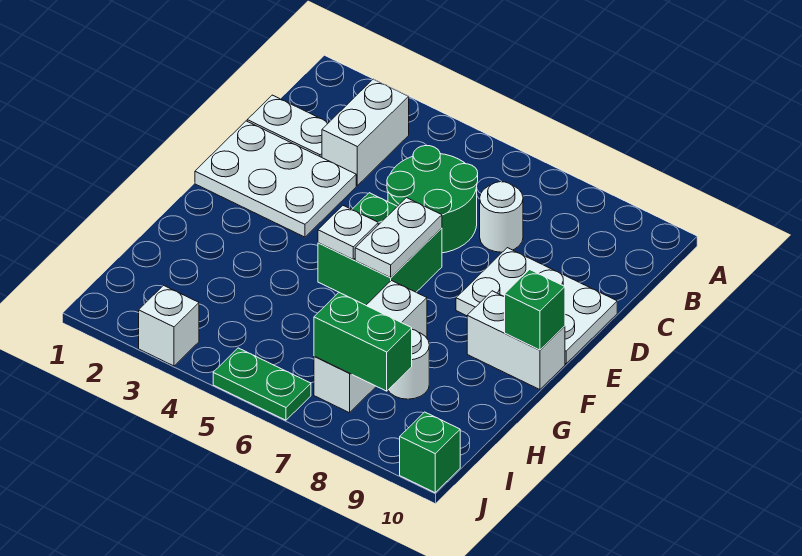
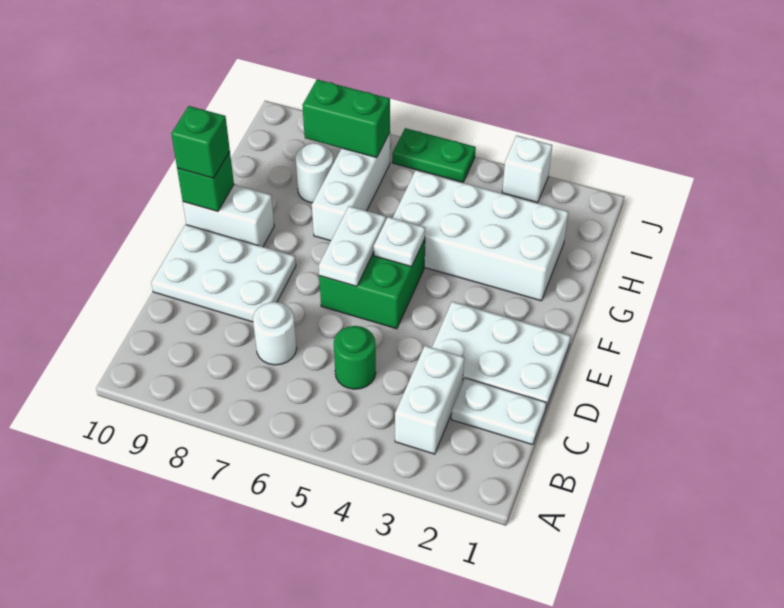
green 2x2 round brick [387,146,478,253] -> green 1x1 round brick [334,326,376,389]
none -> white 2x4 brick [393,170,568,301]
green 1x1 brick [400,412,460,493] -> green 1x1 brick moved to [171,106,230,178]

